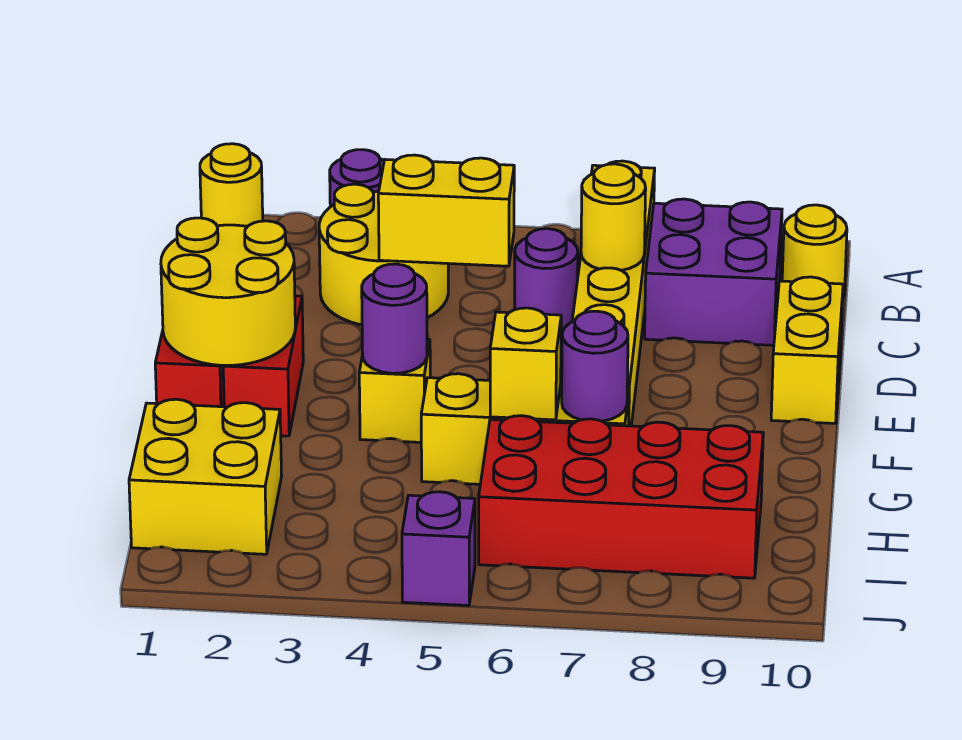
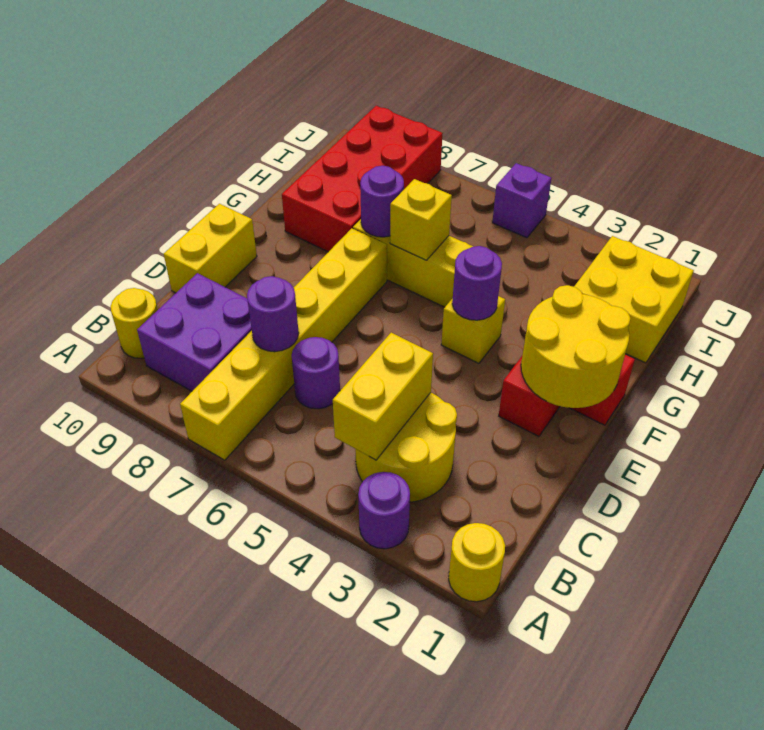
yellow 1x2 brick [378,155,514,266] -> yellow 1x2 brick turned to [333,333,433,460]
yellow 1x1 round brick [581,164,646,270] -> purple 1x1 round brick [247,276,299,352]
red 2x4 brick [479,416,763,578] -> red 2x4 brick turned to [282,106,443,252]

